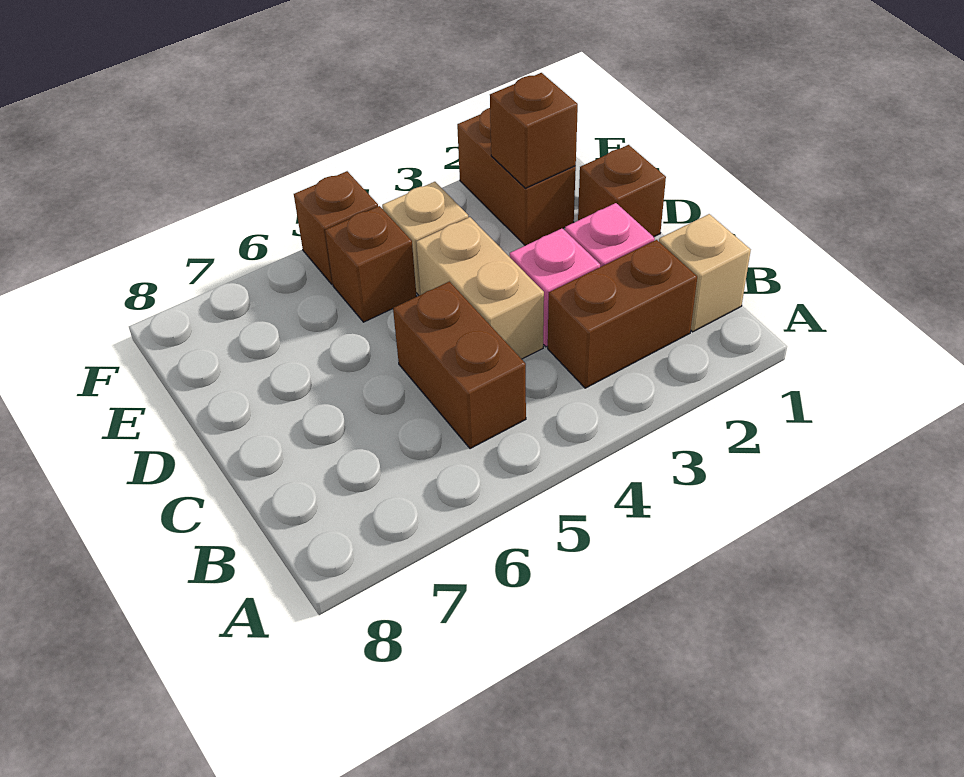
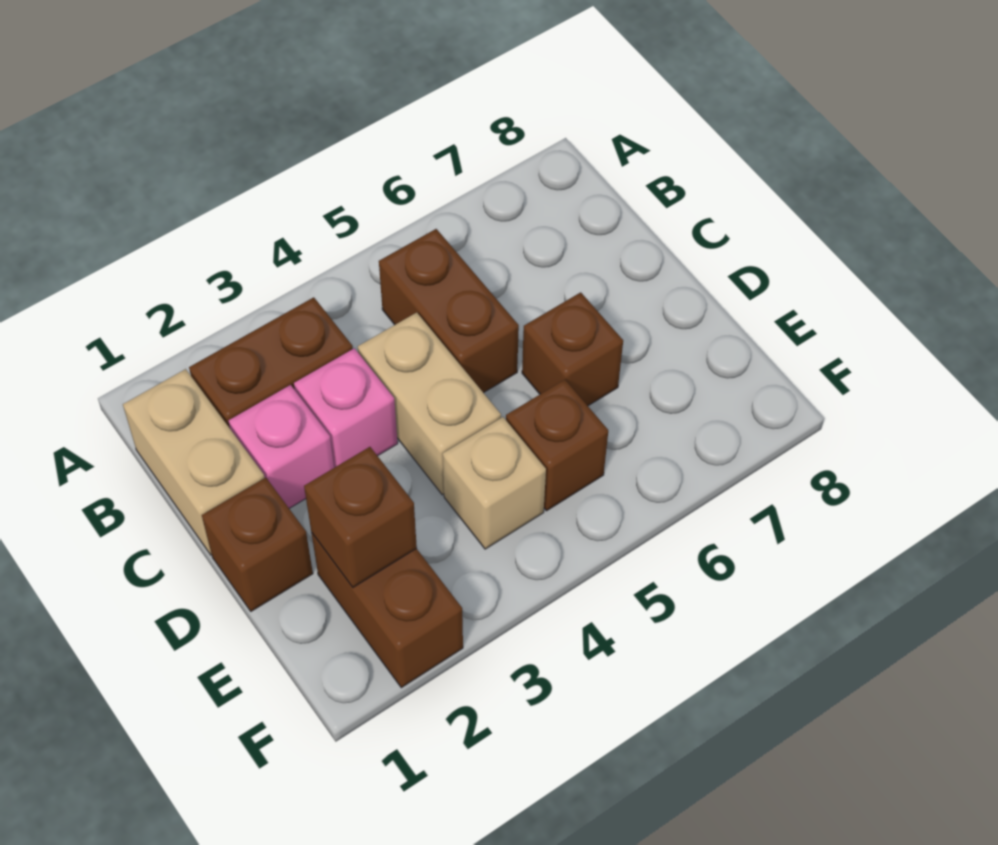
tan 1x1 brick [659,214,751,332] -> tan 1x2 brick [123,369,265,555]
brown 1x1 brick [294,171,378,284] -> brown 1x1 brick moved to [522,292,623,406]

